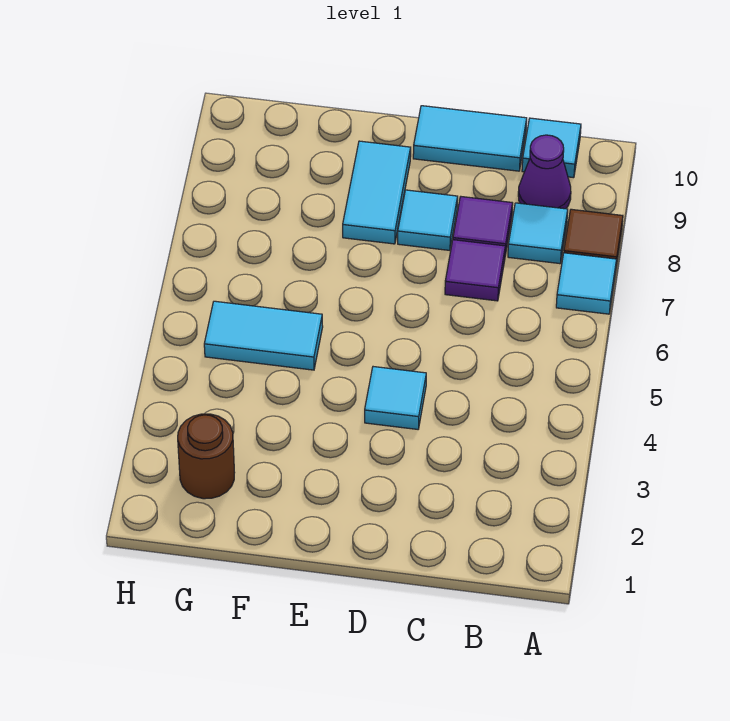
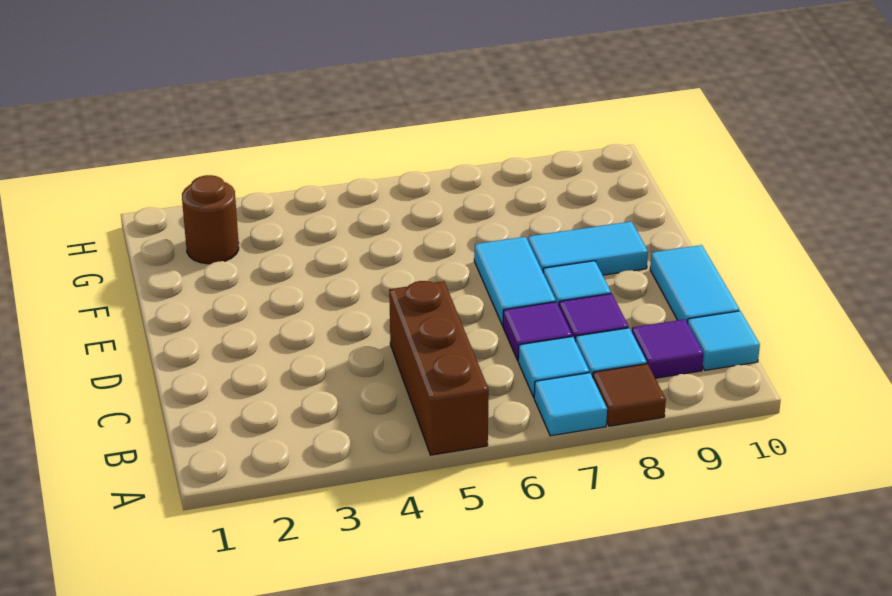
none -> brown 1x3 brick [389,281,489,455]
purple 1x1 cone [518,135,571,209] -> purple 1x1 tile [632,319,704,378]
cyan 1x1 tile [365,367,426,429] -> cyan 1x1 tile moved to [518,337,589,397]
cyan 1x2 tile [204,301,323,370] -> cyan 1x2 tile moved to [474,237,556,326]

